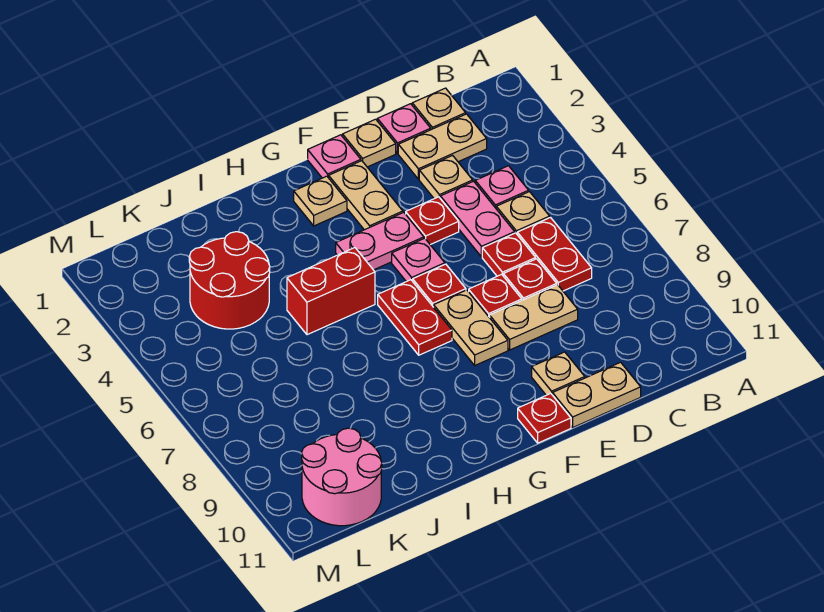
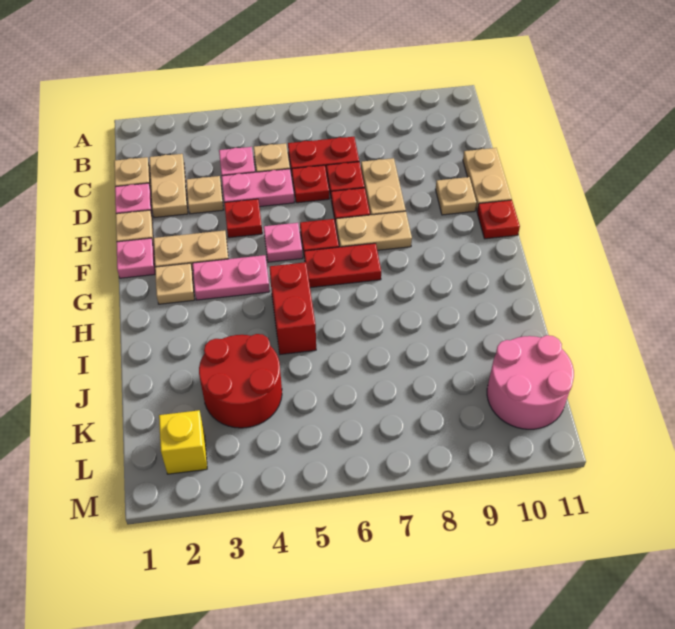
pink 1x2 plate [336,212,424,270] -> pink 1x2 plate turned to [193,255,270,300]
none -> yellow 1x1 brick [159,410,207,474]

